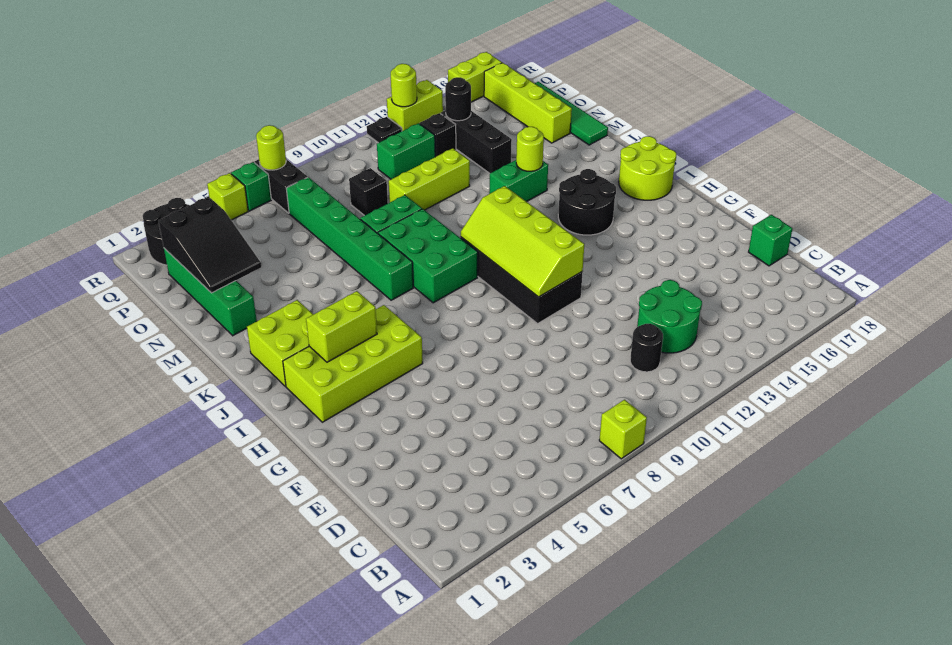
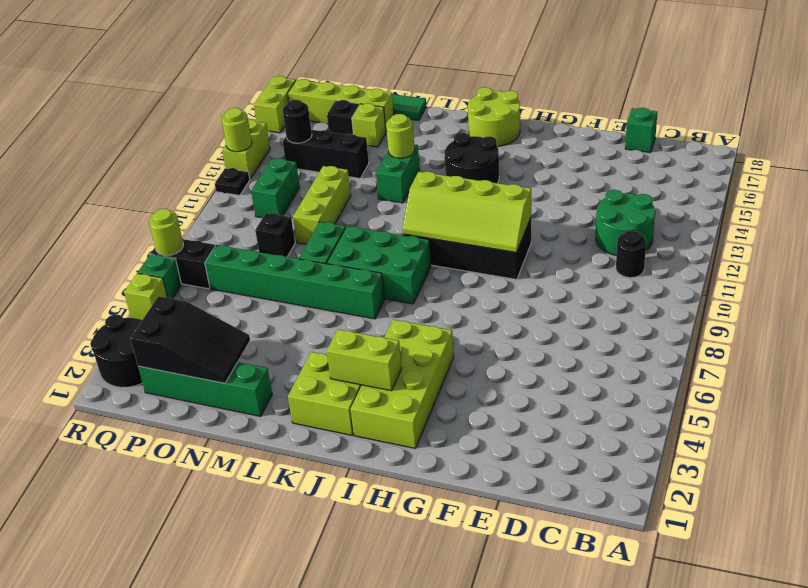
lime 1x1 brick [599,400,647,459] -> lime 1x1 brick moved to [352,103,386,147]
lime 1x2 brick [306,291,377,362] -> lime 1x2 brick turned to [327,329,402,391]
black 1x1 brick [420,113,456,157] -> black 1x1 brick moved to [327,100,359,135]

